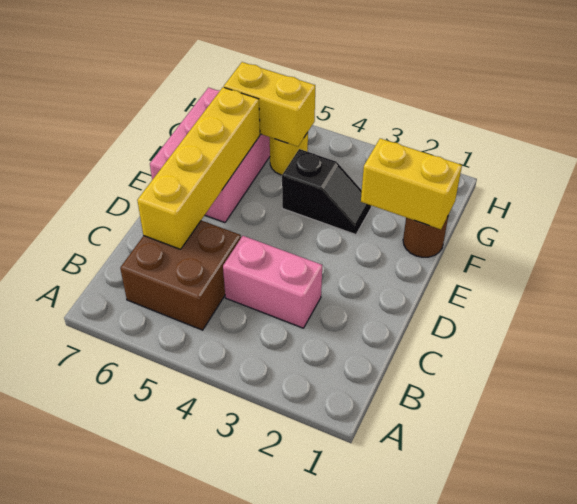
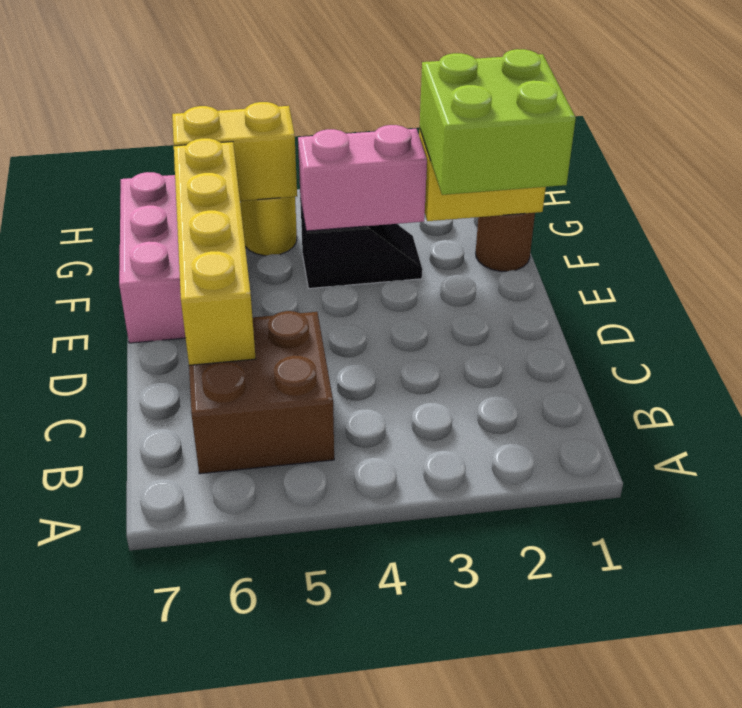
pink 1x2 brick [223,236,322,328] -> pink 1x2 brick moved to [298,125,427,231]
none -> lime 2x2 brick [420,49,576,195]

